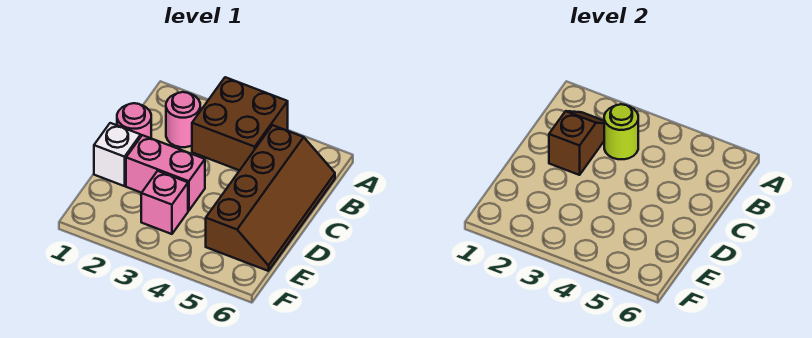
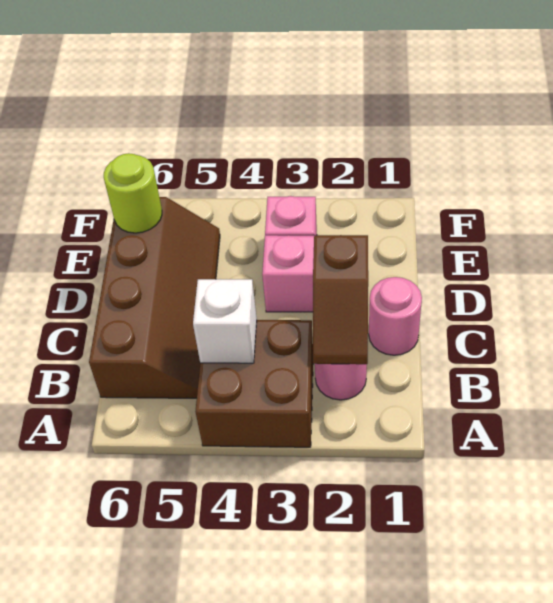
lime 1x1 round brick [604,104,638,159] -> lime 1x1 round brick moved to [104,153,162,233]
brown 2x4 slope [206,125,335,271] -> brown 2x4 slope turned to [89,197,220,398]
white 1x1 brick [94,123,141,186] -> white 1x1 brick moved to [193,279,257,363]

